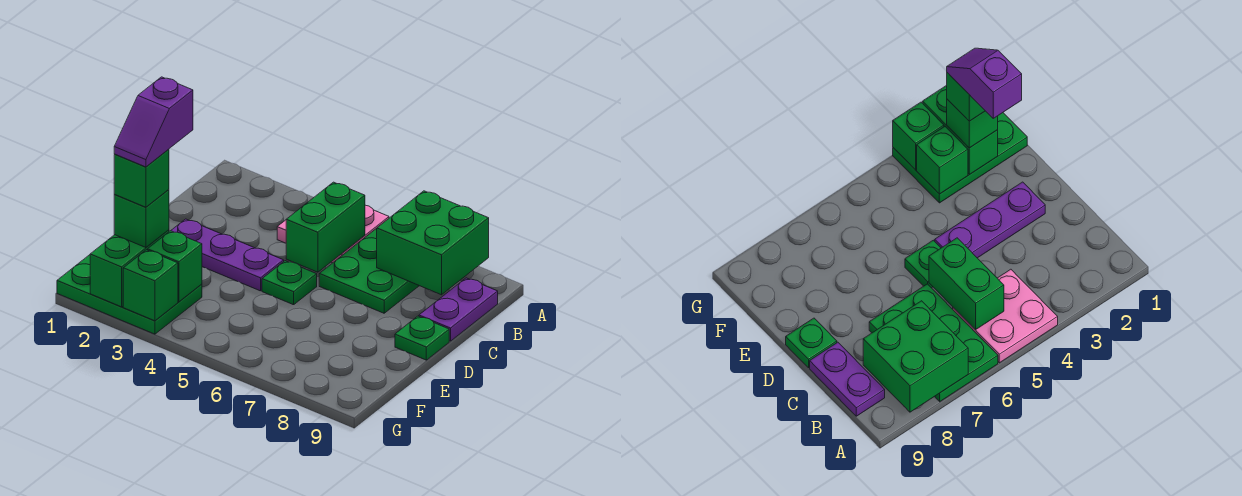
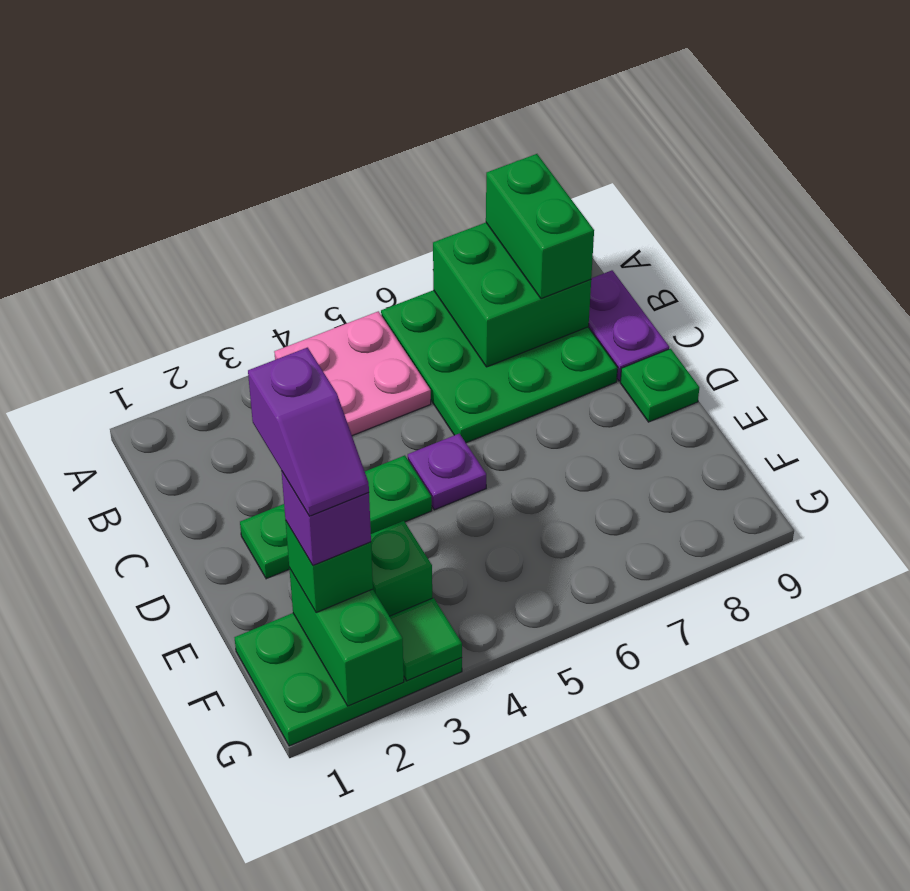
green 2x3 plate [319,228,419,313] -> green 3x3 plate [381,290,617,443]
green 1x2 brick [286,182,365,272] -> green 1x2 brick moved to [486,154,594,299]
purple 1x3 plate [171,219,284,291] -> green 1x3 plate [240,455,432,579]
green 1x1 plate [262,261,317,305] -> purple 1x1 plate [408,434,486,510]
green 1x1 brick [114,149,169,207] -> purple 1x1 brick [281,471,371,565]
green 1x1 brick [123,250,178,321] -> green 1x1 tile [389,598,462,681]

